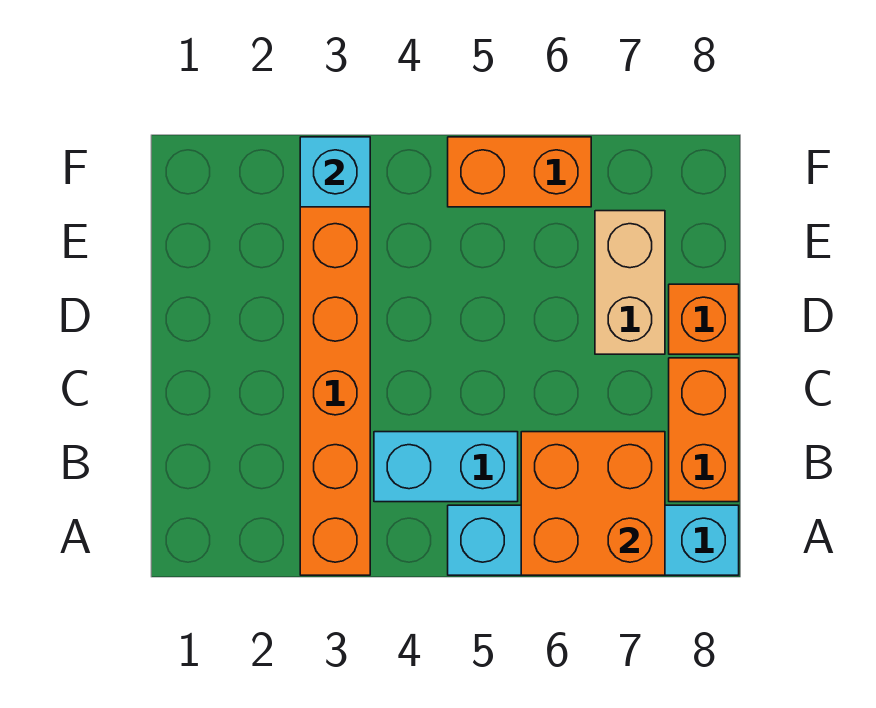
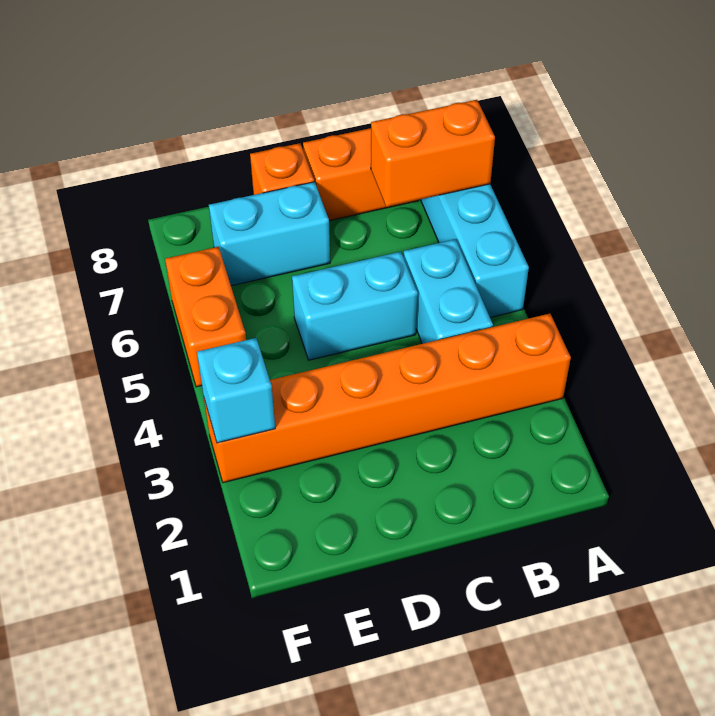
orange 2x2 brick [521,432,665,575] -> orange 1x2 brick [371,100,495,207]
none -> cyan 1x2 brick [292,252,418,360]
tan 1x2 brick [595,211,665,354] -> cyan 1x2 brick [209,182,330,286]

